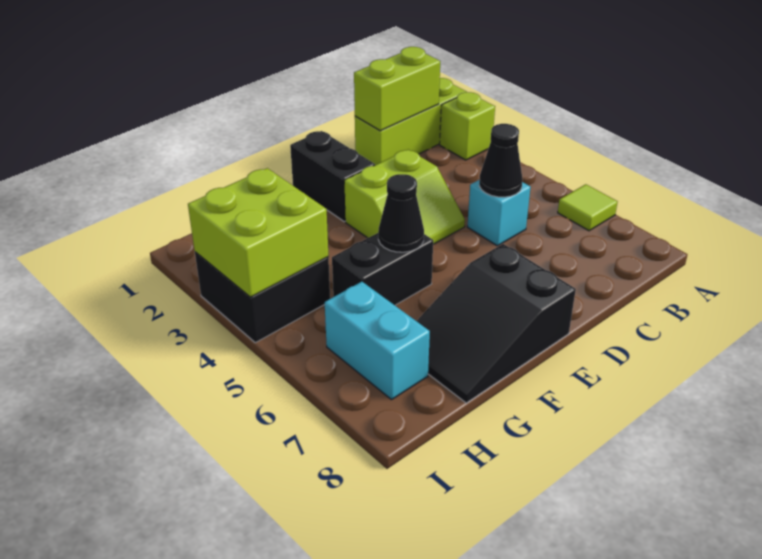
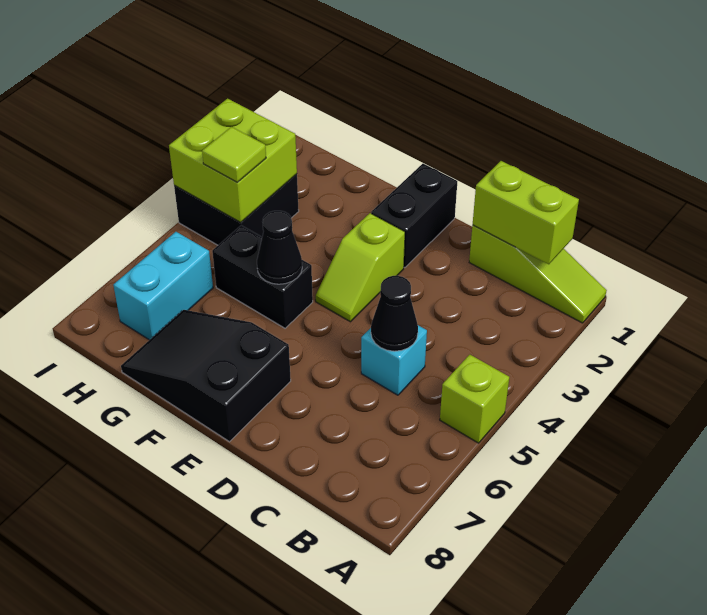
lime 1x3 brick [355,78,467,165] -> lime 1x3 slope [469,225,607,323]
lime 1x1 brick [440,92,495,160] -> lime 1x1 brick moved to [440,355,509,443]
lime 1x1 tile [558,184,617,231] -> lime 1x1 tile moved to [202,127,266,182]
lime 2x2 slope [344,150,465,244] -> lime 1x2 slope [316,213,405,322]

